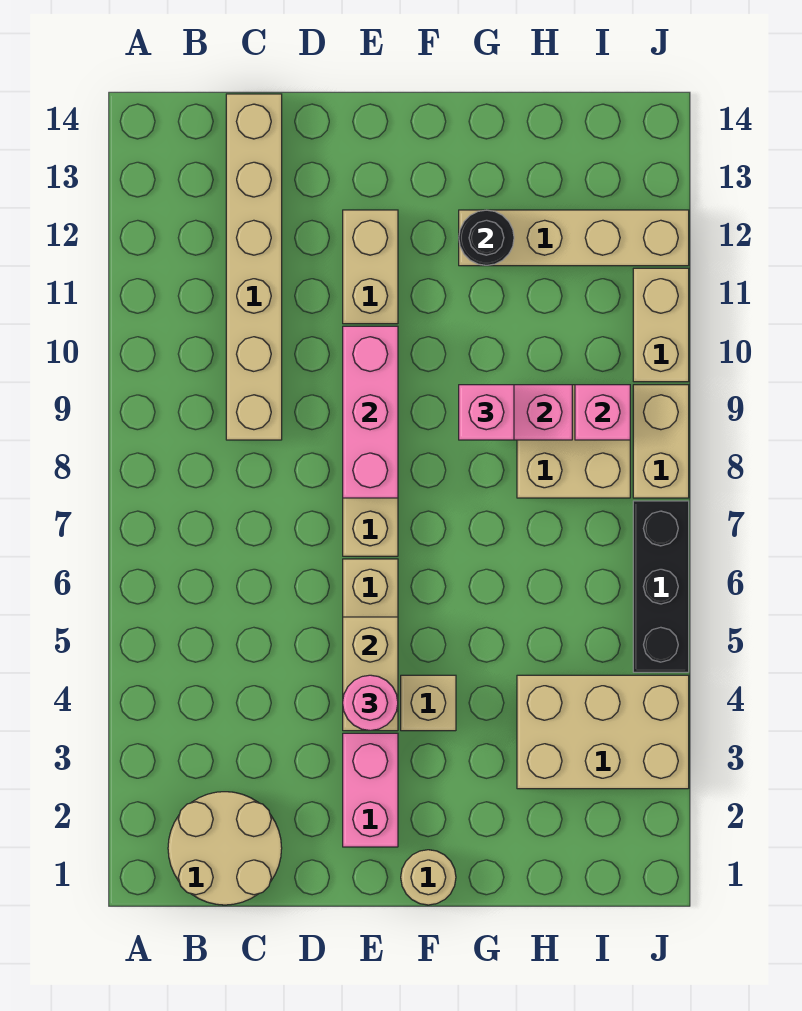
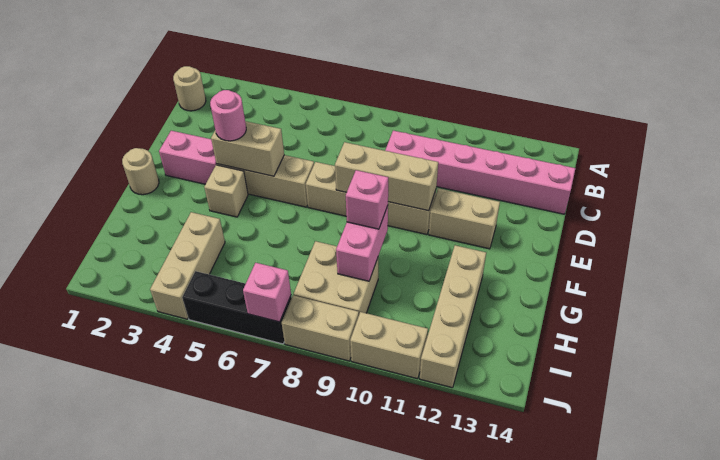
tan 2x2 round brick [168,792,282,905] -> tan 1x1 round brick [173,66,206,111]
tan 1x6 brick [226,94,282,440] -> pink 1x6 brick [385,131,575,214]
pink 1x3 brick [343,326,398,498] -> tan 1x3 brick [335,142,438,211]
black 1x1 round brick [459,210,514,265] -> none
tan 2x3 brick [517,675,689,789] -> tan 1x3 brick [150,212,225,319]
pink 1x1 brick [575,385,630,440] -> pink 1x1 brick moved to [243,263,291,322]

